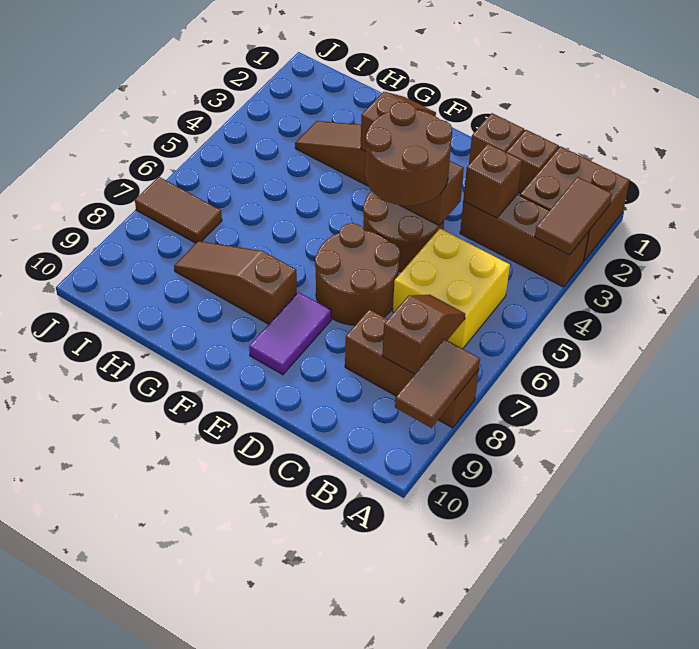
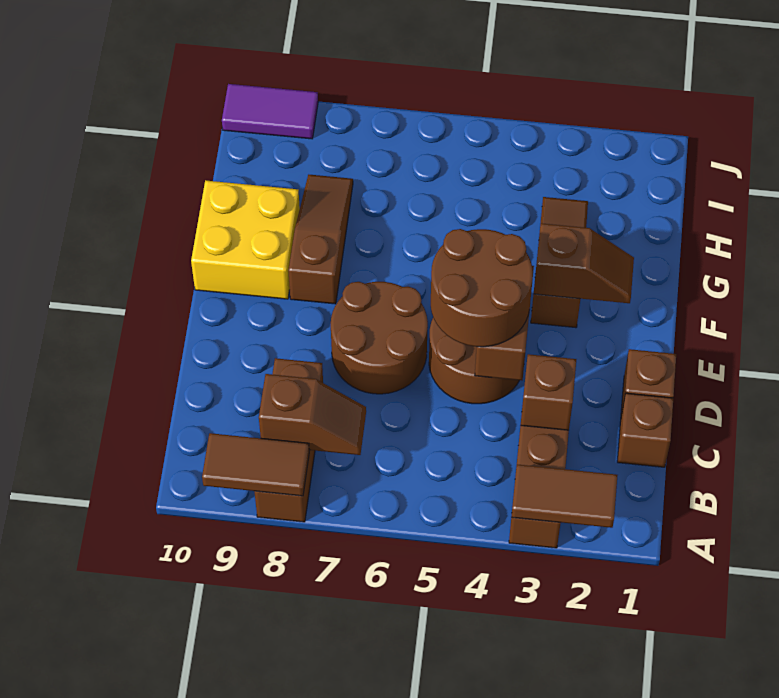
brown 2x2 brick [520,146,630,261] -> none
yellow 2x2 brick [393,229,510,349] -> yellow 2x2 brick moved to [191,180,300,299]
purple 1x2 tile [249,292,331,375] -> purple 1x2 tile moved to [222,84,318,139]
brown 1x2 tile [135,177,222,243] -> none

